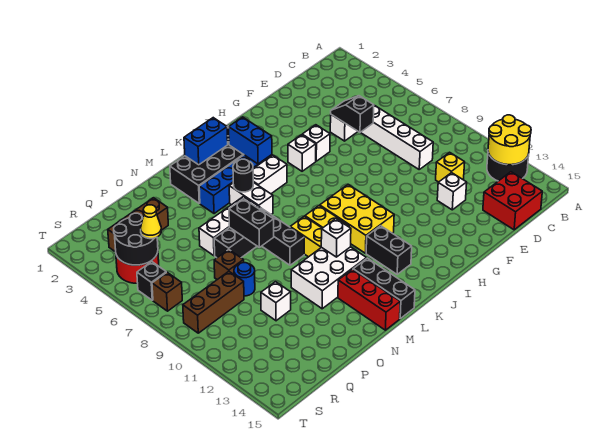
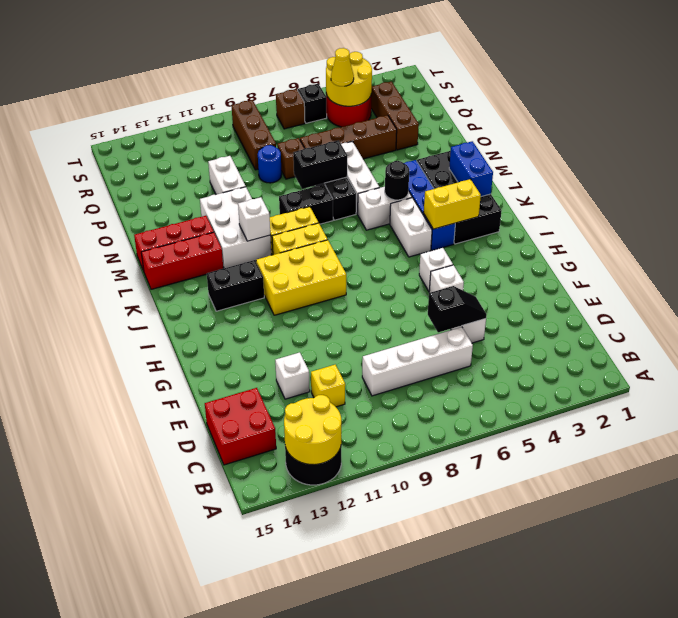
blue 1x2 brick [229,117,272,164] -> yellow 1x2 brick [424,179,481,229]
black 1x3 brick [353,258,415,318] -> red 1x3 brick [141,232,223,289]
none -> brown 1x4 brick [300,115,397,159]
white 1x1 brick [261,282,291,321] -> white 1x2 brick [208,156,246,195]
black 2x2 round brick [114,213,158,265] -> yellow 2x2 round brick [326,52,372,106]

